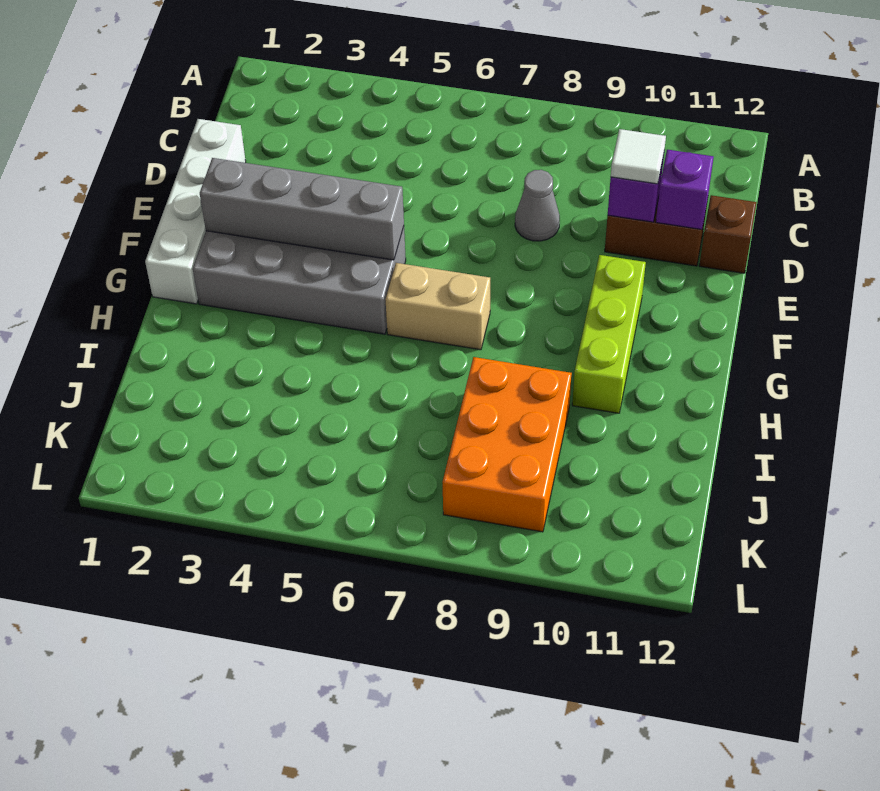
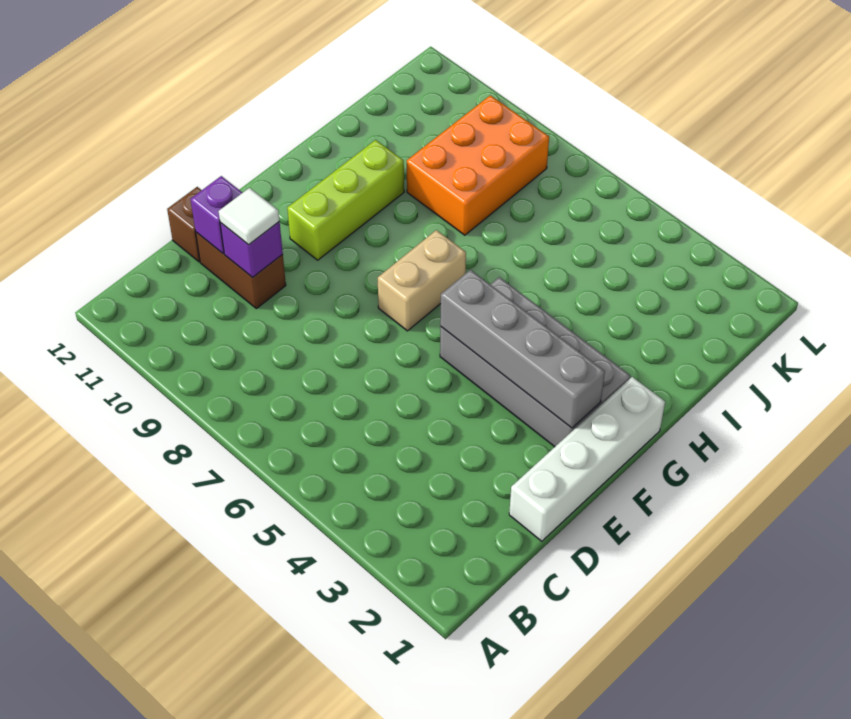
grey 1x1 cone [515,170,560,241] -> none
tan 1x2 brick [385,263,490,350] -> tan 1x2 brick turned to [378,230,466,331]

